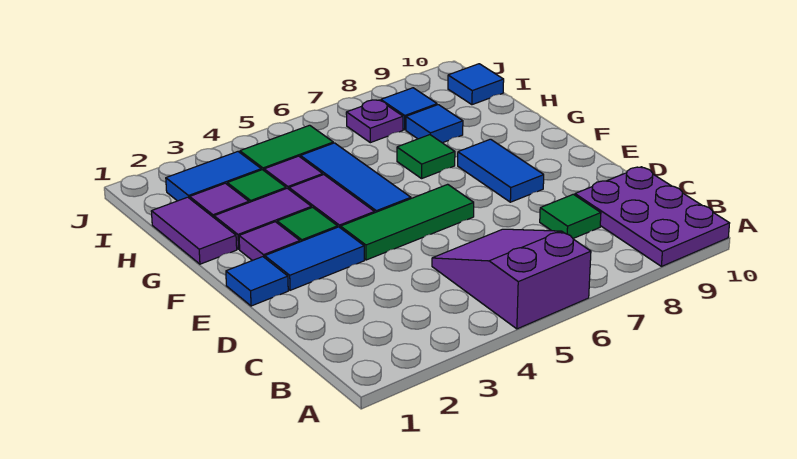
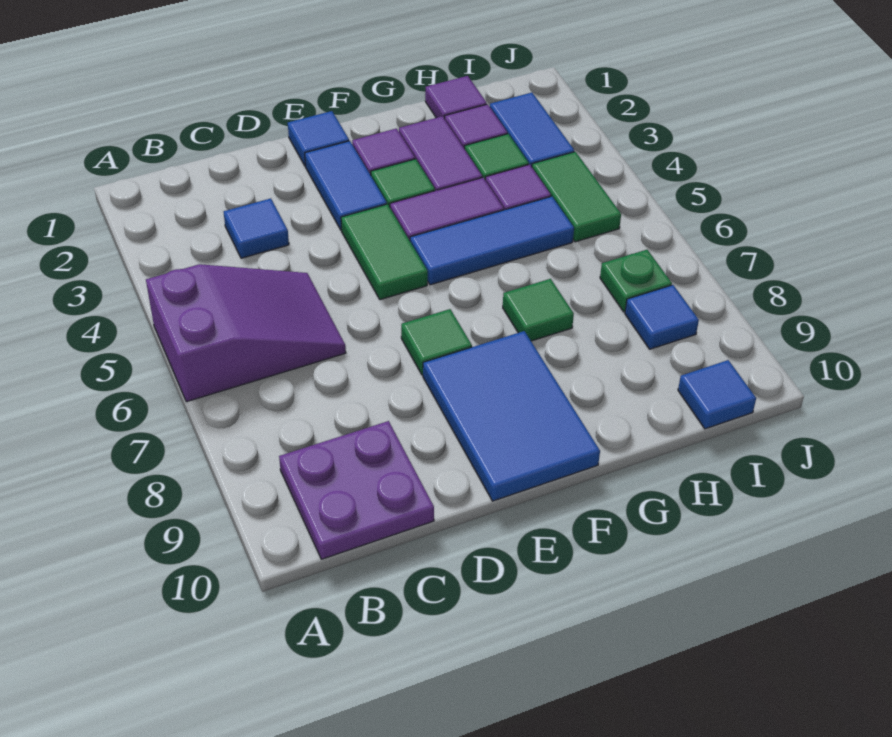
purple 2x3 plate [575,167,730,266] -> purple 2x2 plate [279,421,434,559]
green 1x1 tile [540,194,601,238] -> green 1x1 tile moved to [401,309,472,375]
green 1x3 tile [341,184,474,260] -> green 1x2 tile [341,204,428,300]
blue 1x2 tile [458,139,544,202] -> blue 2x3 tile [423,331,600,501]
purple 1x2 tile [151,197,237,264] -> purple 1x1 tile [425,76,487,119]
blue 1x1 tile [406,105,463,143] -> blue 1x1 tile moved to [224,198,289,258]
purple 1x1 plate [346,100,403,143] -> green 1x1 plate [600,250,672,312]

